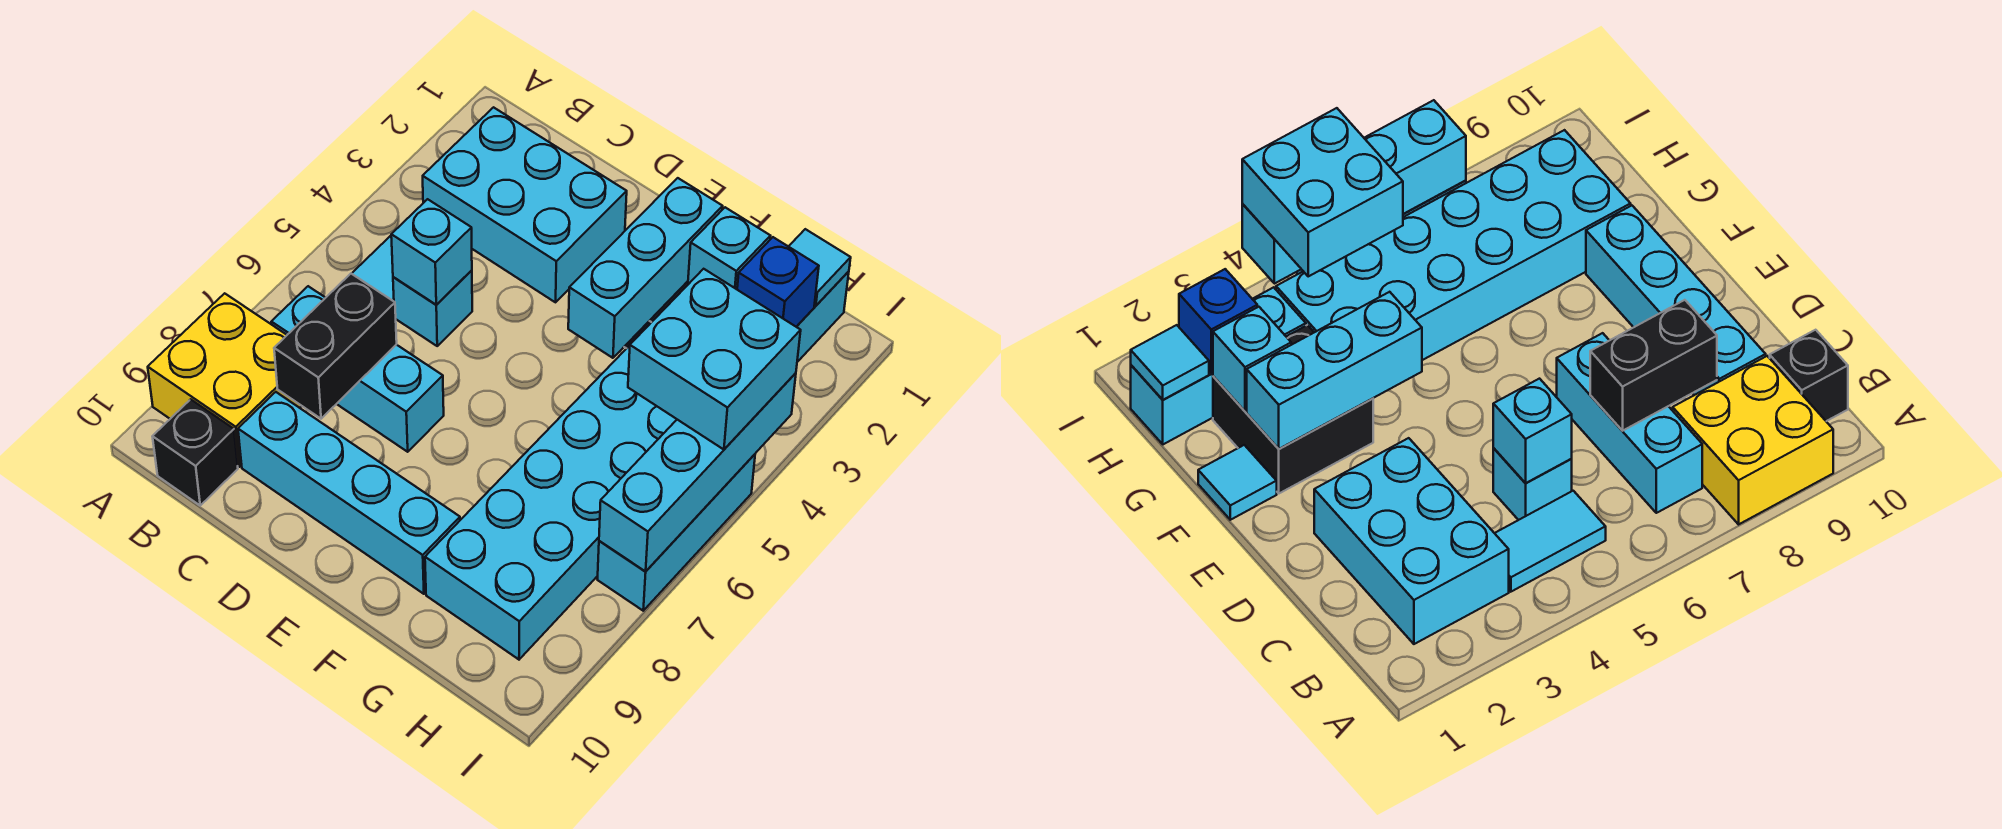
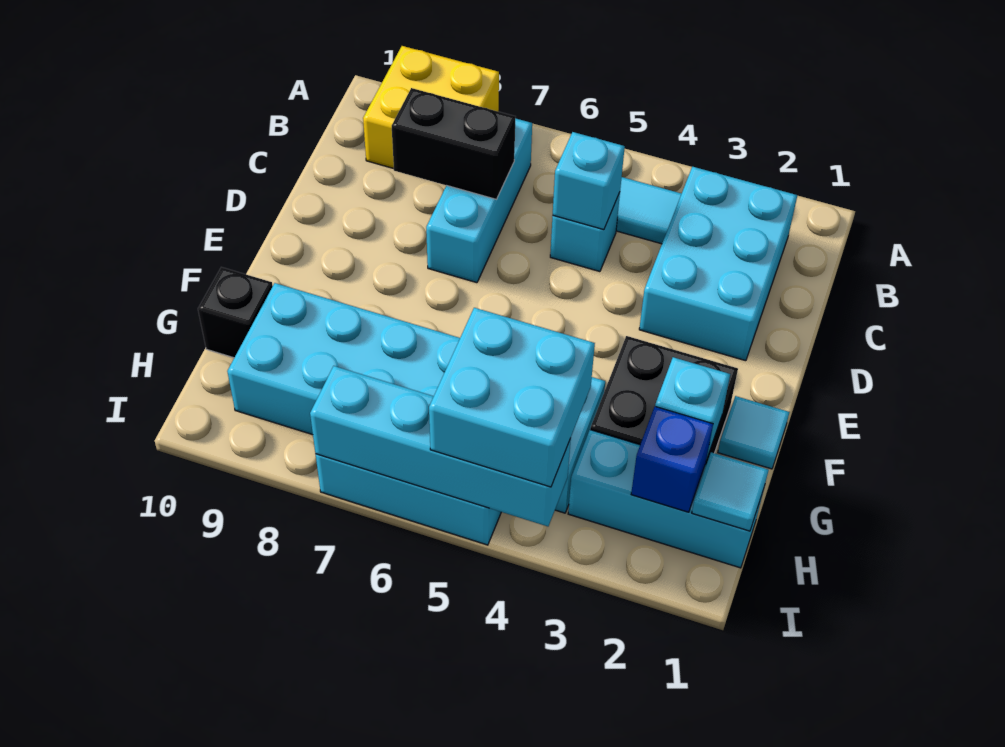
black 1x1 brick [152,399,238,505] -> black 1x1 brick moved to [198,267,273,358]
cyan 1x4 brick [238,392,460,594] -> none
cyan 1x3 brick [568,178,723,358] -> none

